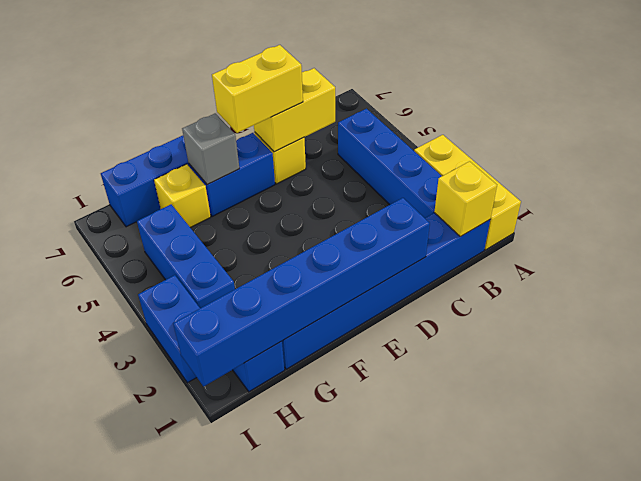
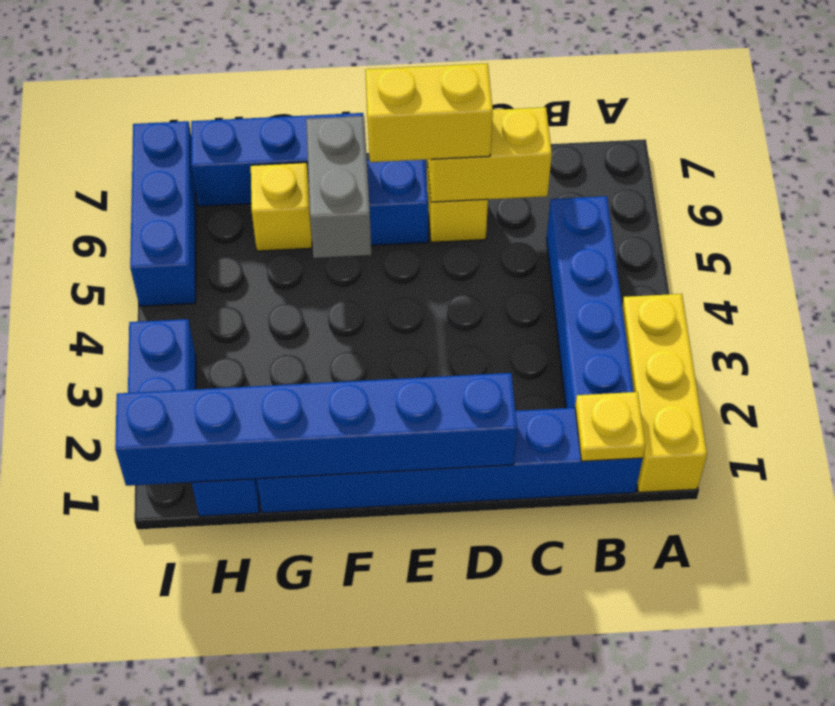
yellow 1x1 brick [434,161,497,237] -> yellow 1x1 plate [575,392,645,461]
grey 1x1 brick [182,113,239,185] -> grey 1x2 brick [306,116,371,258]
blue 1x3 brick [137,204,235,308] -> blue 1x3 brick moved to [130,121,196,306]

